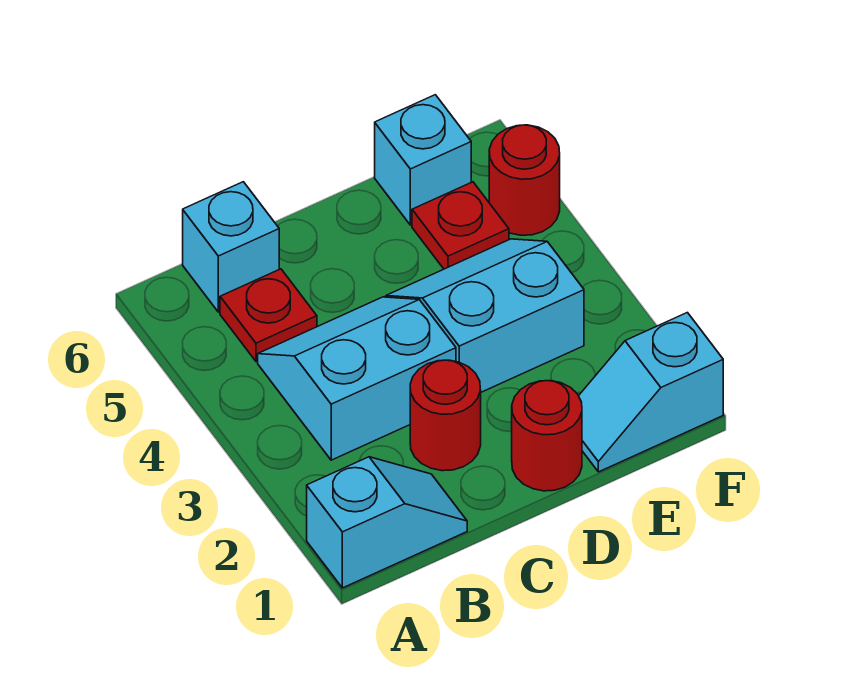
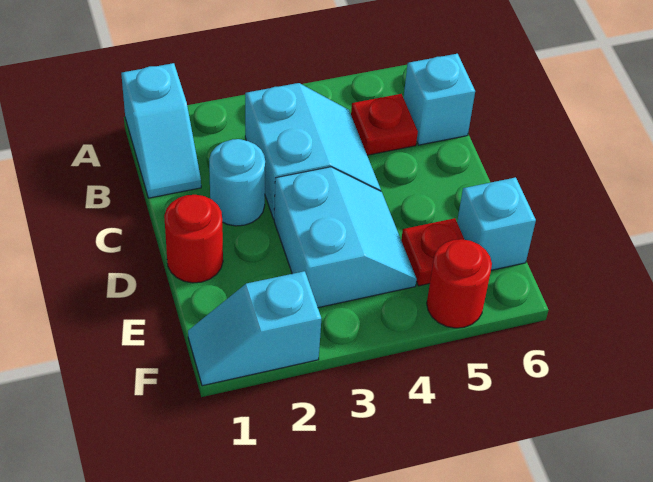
red 1x1 round brick [410,360,481,471] -> cyan 1x1 round brick [209,139,265,226]
cyan 1x2 slope [579,313,723,472] -> cyan 1x2 slope turned to [188,271,321,386]

